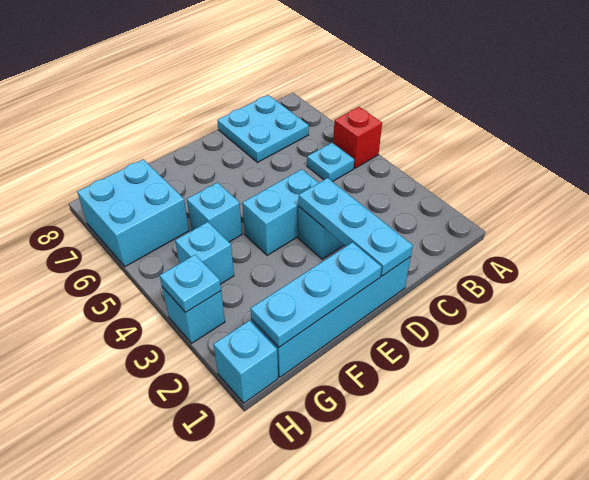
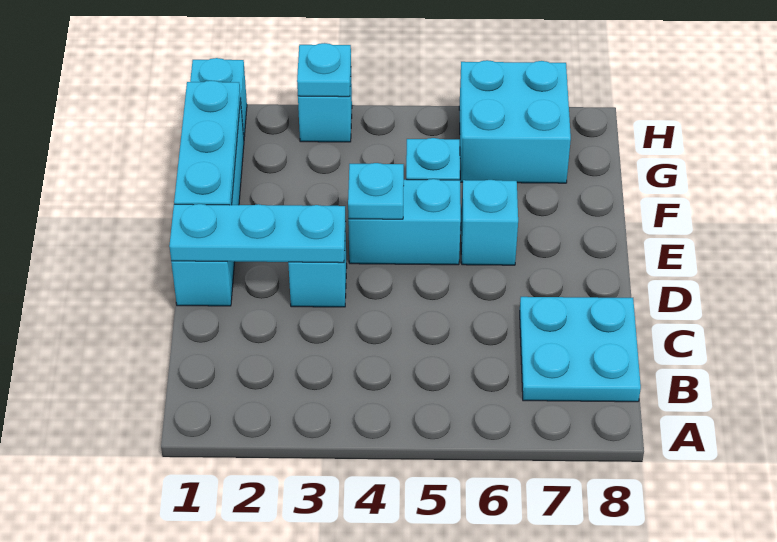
red 1x1 brick [333,107,382,168] -> none
cyan 1x1 plate [307,143,354,182] -> cyan 1x1 plate moved to [348,163,404,219]
cyan 1x2 brick [242,169,319,255] -> cyan 1x2 brick turned to [348,179,461,265]
cyan 1x1 brick [175,222,234,284] -> cyan 1x1 brick moved to [461,180,518,265]

